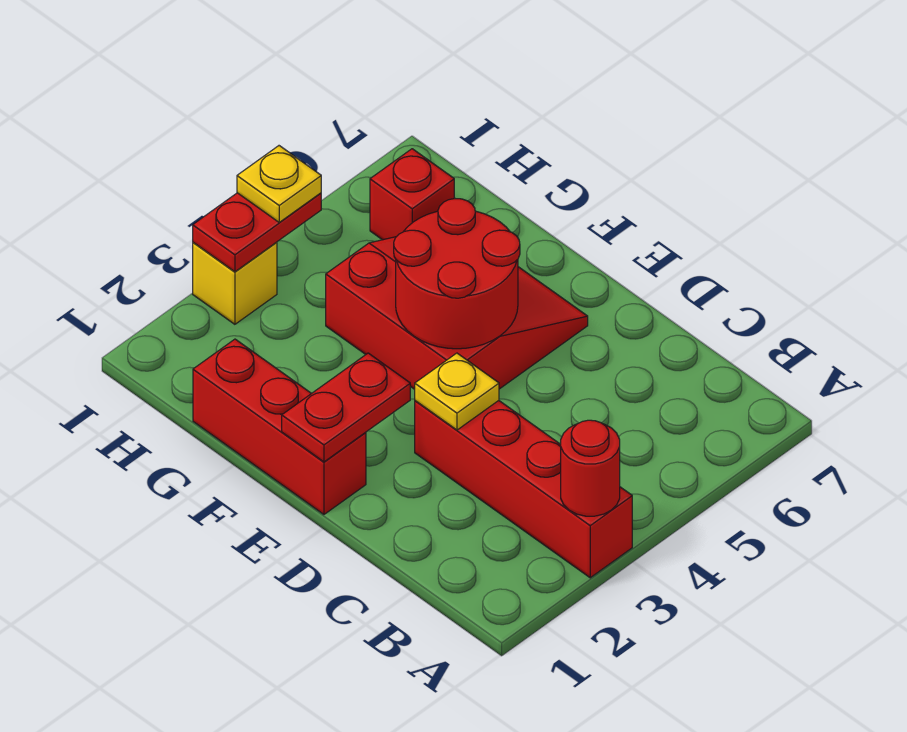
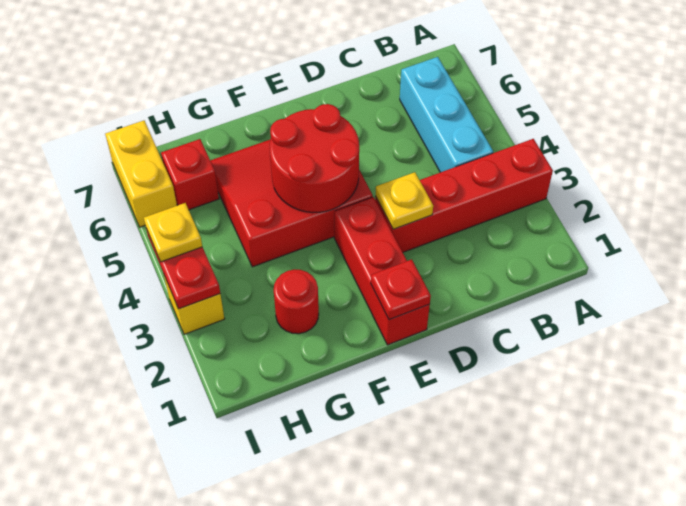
red 1x1 round brick [561,420,620,516] -> red 1x1 round brick moved to [274,270,319,334]
none -> cyan 1x3 brick [400,57,493,172]
red 1x3 brick [193,339,366,514] -> red 1x3 brick turned to [334,197,430,345]
red 1x2 plate [282,353,410,462] -> red 1x1 plate [371,259,431,320]
none -> yellow 1x2 brick [105,121,177,227]

